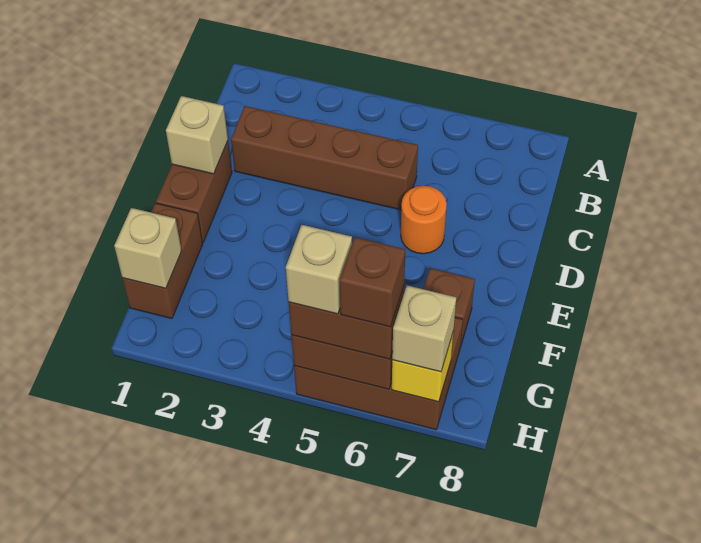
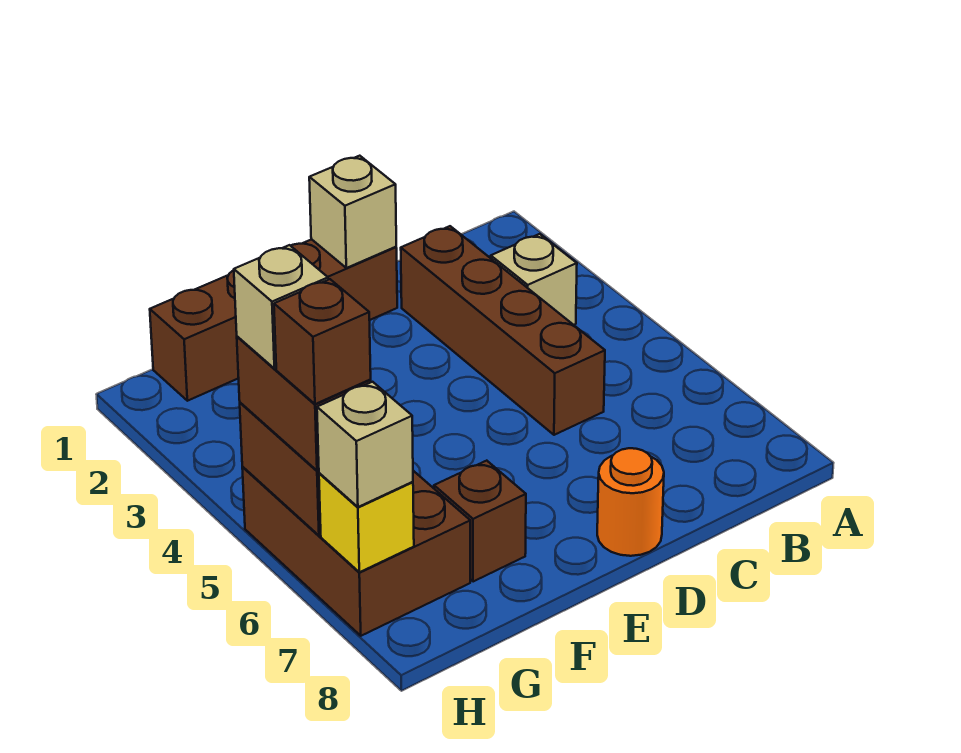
orange 1x1 round brick [401,186,447,254] -> orange 1x1 round brick moved to [597,448,664,556]
tan 1x1 brick [114,208,182,288] -> tan 1x1 brick moved to [491,234,577,325]

